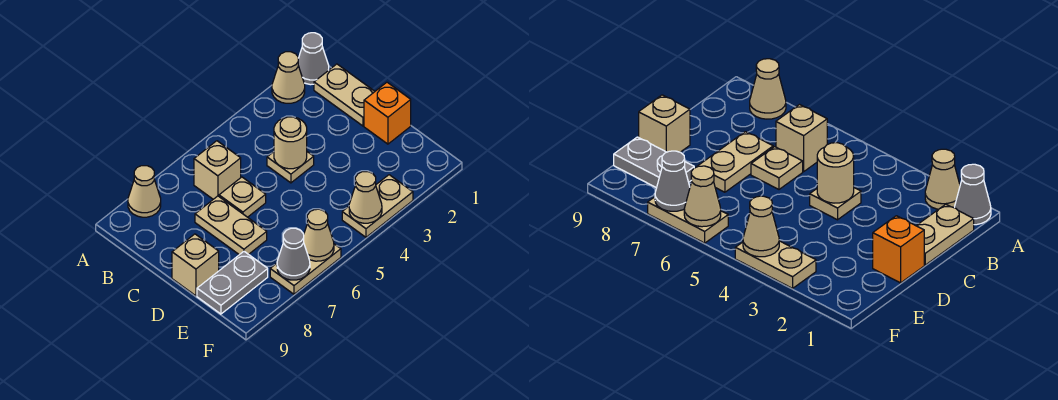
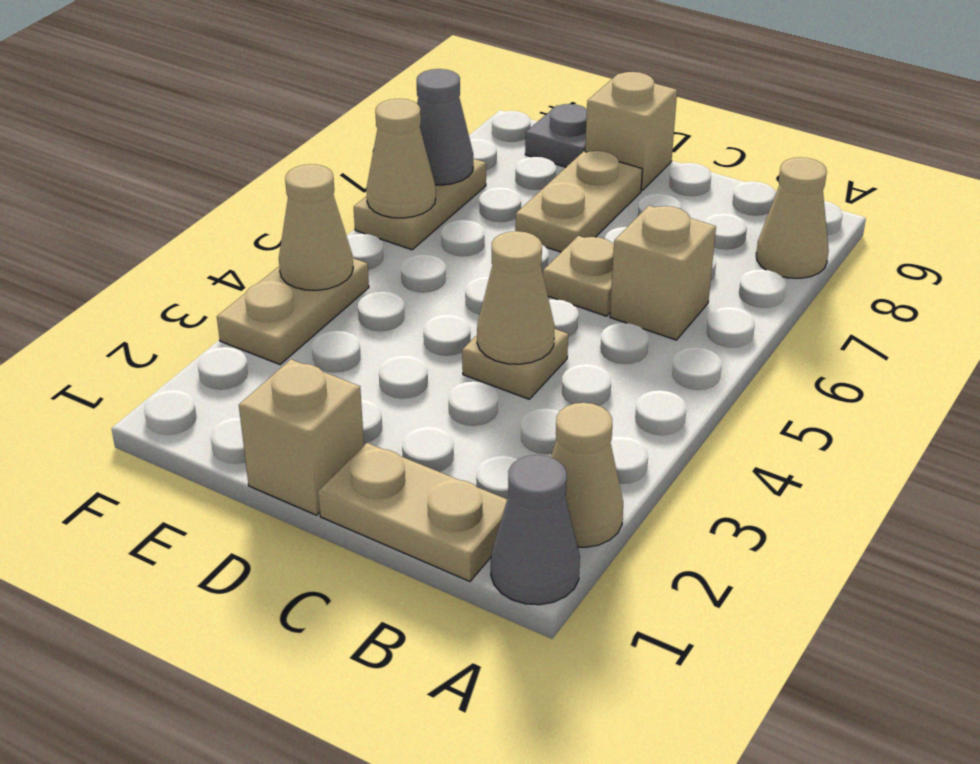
tan 1x1 round brick [274,117,307,169] -> tan 1x1 cone [477,231,555,364]
tan 1x2 plate [195,196,267,255] -> tan 1x2 plate turned to [515,151,642,252]
orange 1x1 brick [364,82,411,144] -> tan 1x1 brick [239,359,364,515]
grey 1x2 plate [197,252,268,314] -> grey 1x1 plate [525,104,587,167]

